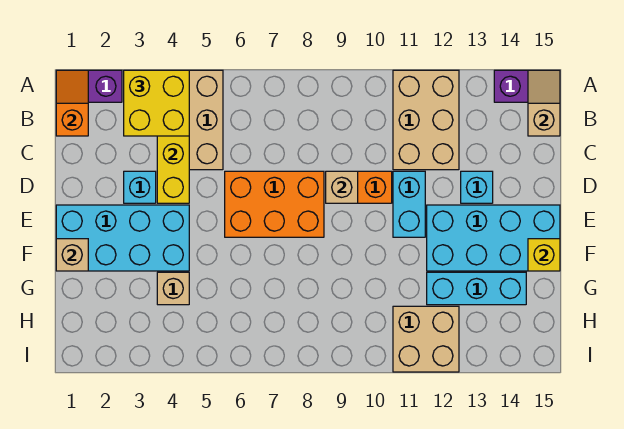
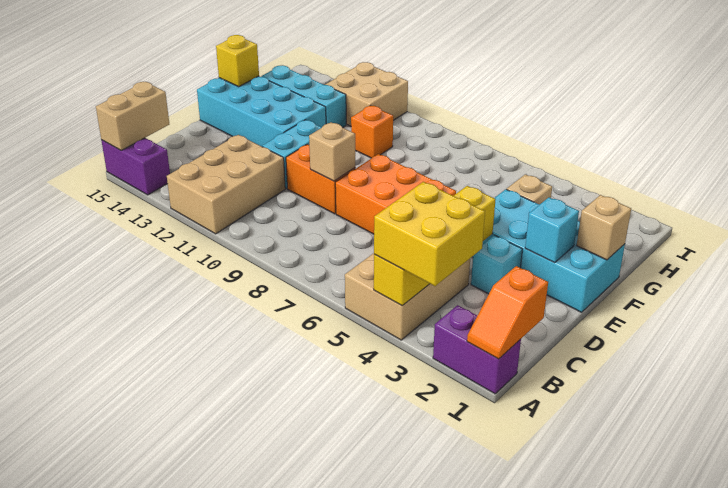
tan 1x2 slope [528,70,560,136] -> tan 1x2 brick [96,82,169,151]
cyan 1x1 brick [461,171,493,203] -> cyan 1x1 brick moved to [525,197,579,263]
none -> orange 1x1 brick [351,105,393,158]

